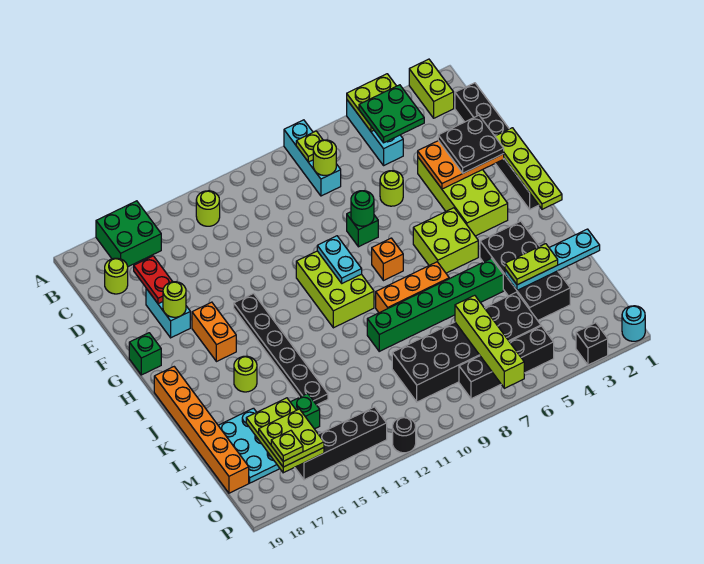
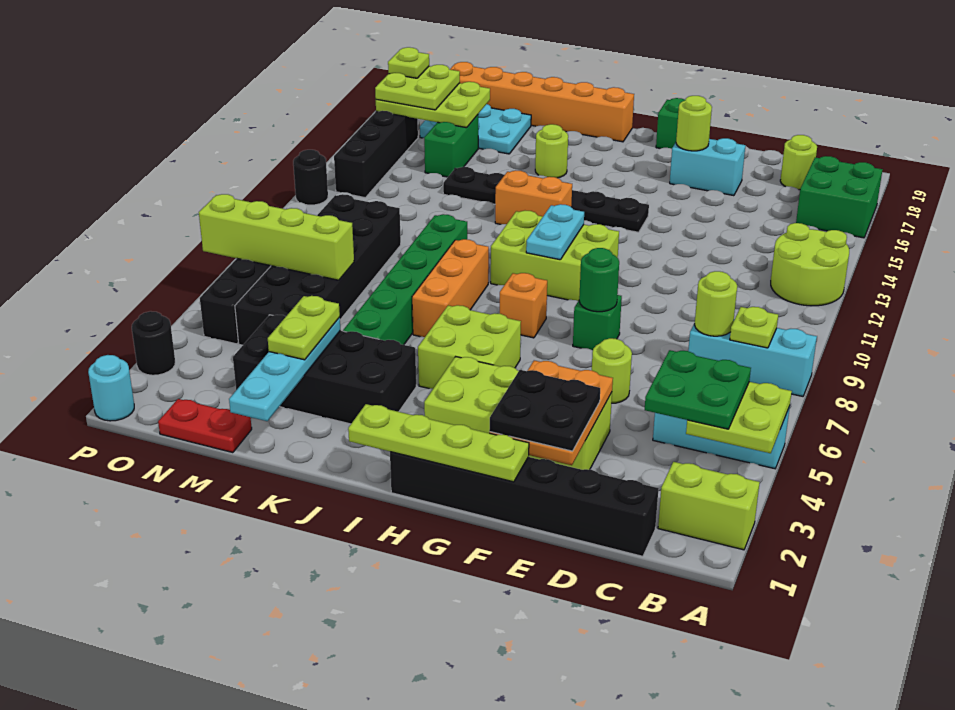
lime 1x1 round brick [196,191,220,226] -> lime 2x2 round brick [771,223,849,306]
red 1x2 plate [134,256,173,304] -> red 1x2 plate moved to [158,399,252,453]
cyan 1x2 plate [317,236,362,283] -> cyan 1x2 plate turned to [526,204,584,260]
orange 1x2 brick [192,302,236,362] -> orange 1x2 brick moved to [495,170,572,224]
black 1x1 brick [576,323,608,365] -> black 1x1 round brick [132,311,175,375]

